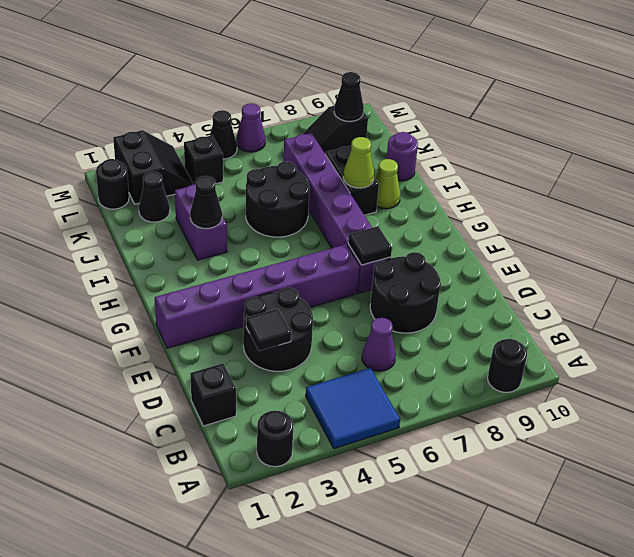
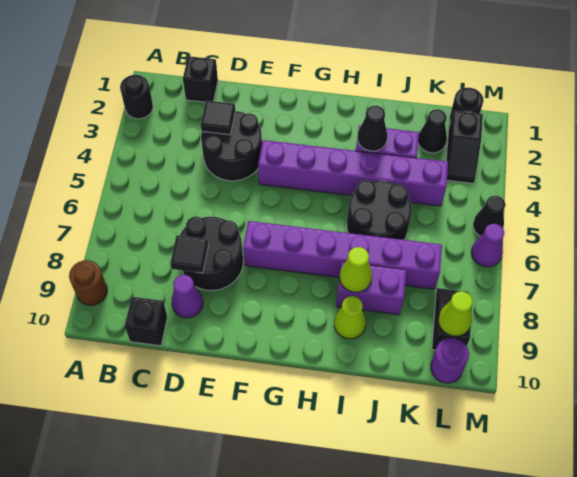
blue 2x2 tile [306,368,400,449] -> none
black 1x1 round brick [488,339,527,392] -> brown 1x1 round brick [69,260,107,305]
purple 1x1 cone [362,318,396,371] -> purple 1x1 cone moved to [172,275,203,318]
purple 1x6 brick [155,244,360,348] -> purple 1x6 brick turned to [258,140,448,206]
black 1x1 tile [348,226,392,265] -> black 1x1 tile moved to [170,235,209,273]
black 1x2 brick [325,146,379,215] -> purple 1x2 brick [336,262,406,315]
purple 1x1 round brick [387,132,418,181] -> purple 1x1 round brick moved to [431,338,469,383]
black 2x2 slope [113,130,193,204] -> black 1x2 slope [446,111,483,184]
black 1x1 brick [184,135,223,185] -> black 1x1 brick moved to [125,297,167,346]
black 1x1 cone [334,72,364,121] -> lime 1x1 cone [438,291,473,336]

